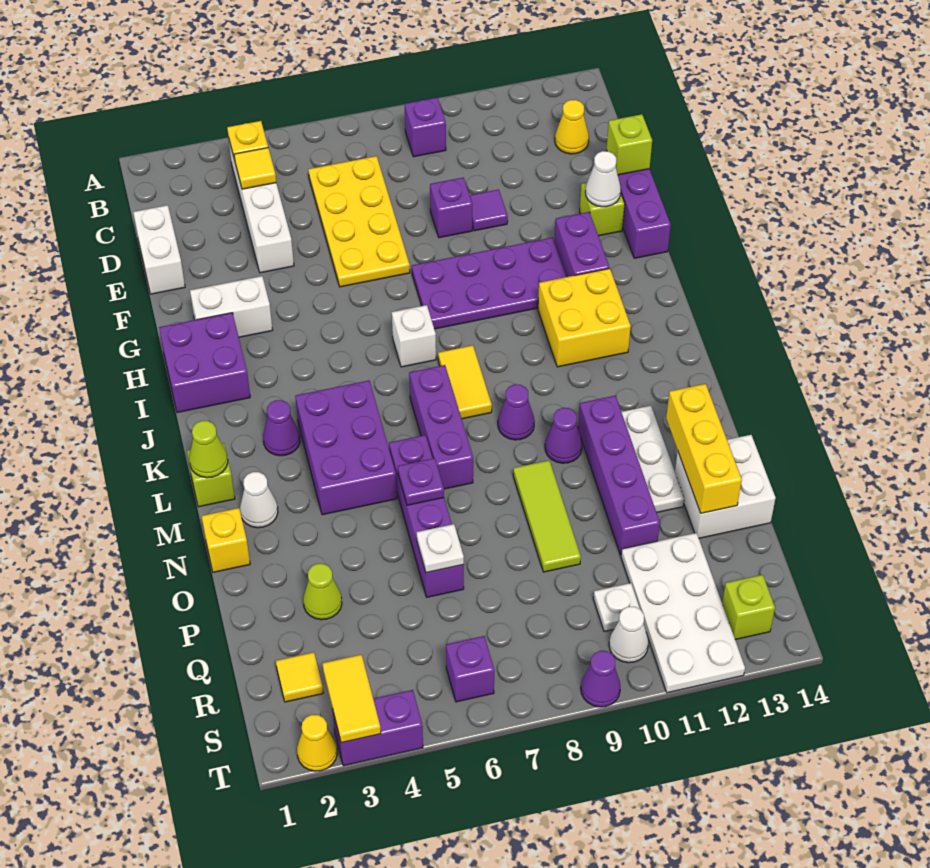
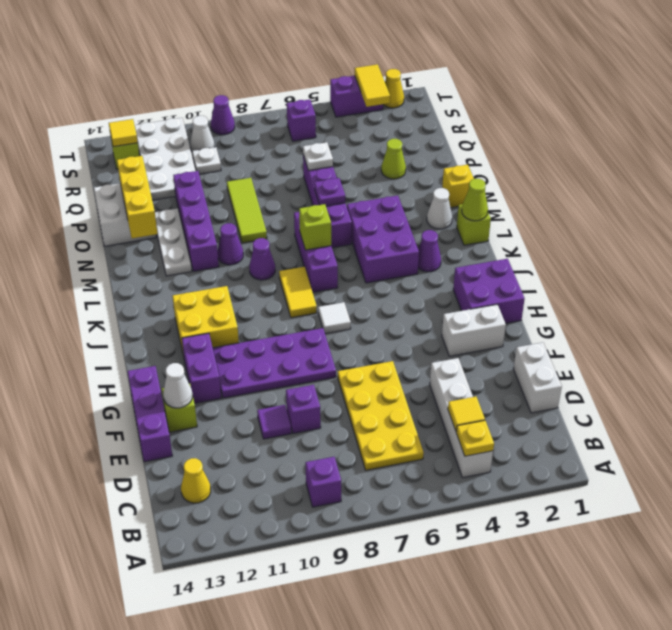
lime 1x1 brick [607,114,652,175] -> lime 1x1 brick moved to [299,204,331,250]
white 1x1 brick [392,305,436,367] -> white 1x1 tile [318,302,351,334]
yellow 1x1 tile [276,652,323,702] -> yellow 1x1 tile moved to [109,119,138,147]

